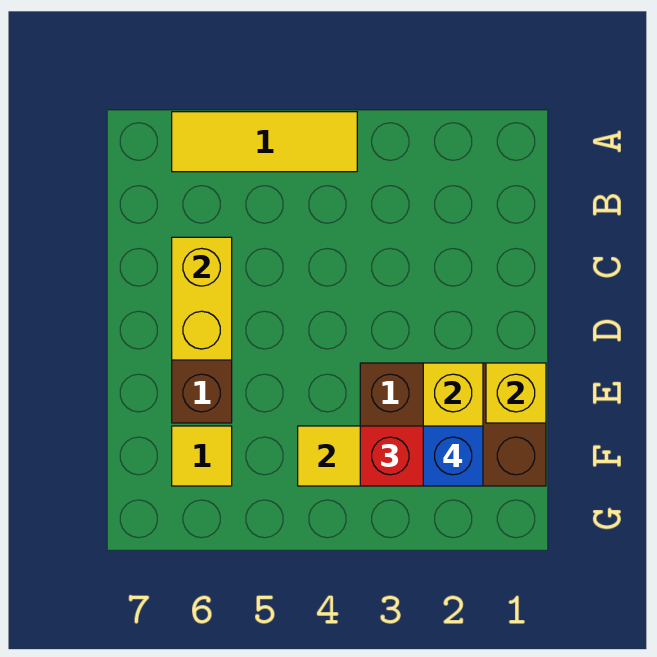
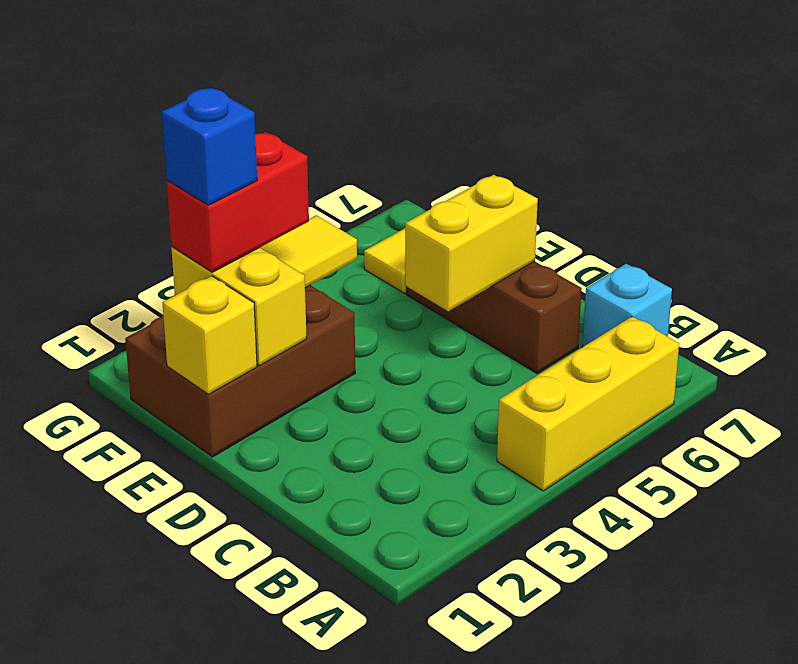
yellow 1x3 tile [172,112,357,172] -> yellow 1x3 brick [497,317,679,491]
none -> cyan 1x1 brick [583,264,672,347]
yellow 1x2 brick [172,237,232,360] -> yellow 1x2 brick turned to [405,175,538,311]

